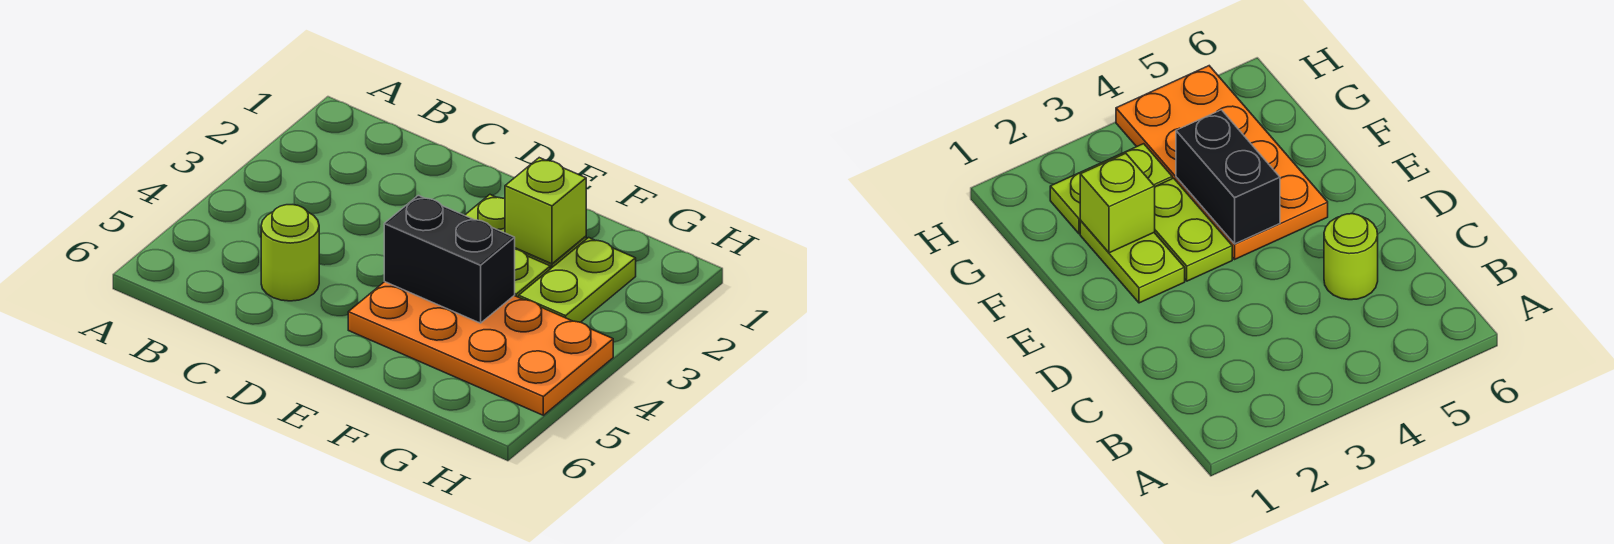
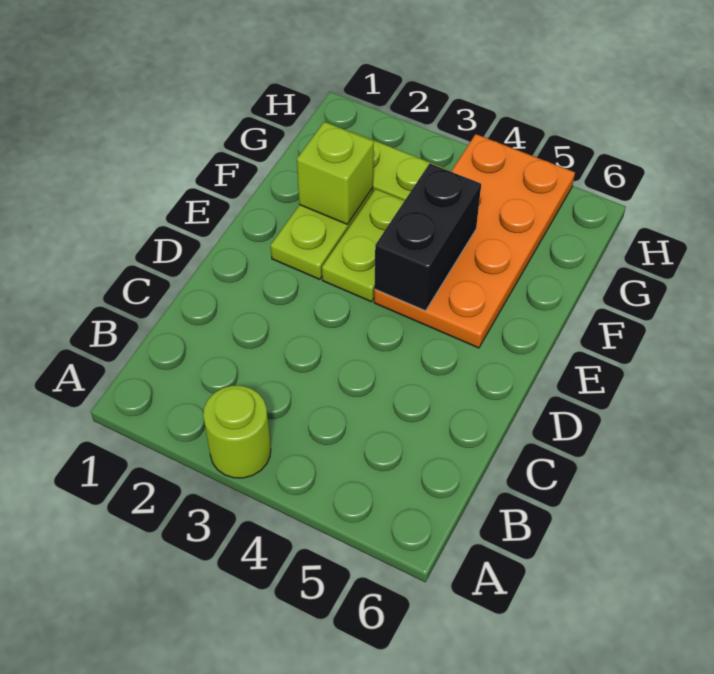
lime 1x1 round brick [261,205,319,301] -> lime 1x1 round brick moved to [203,386,271,478]

